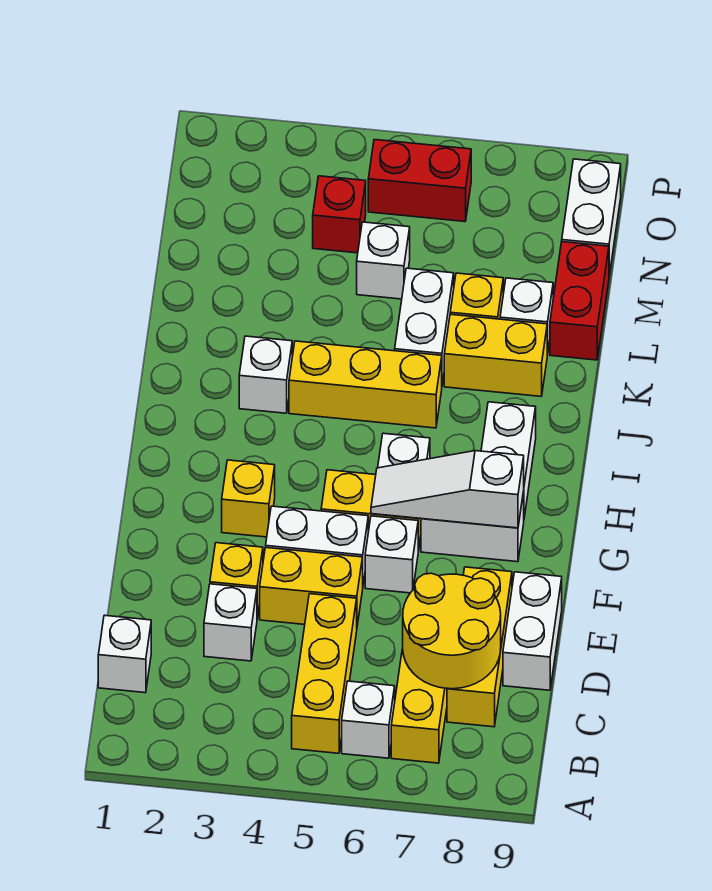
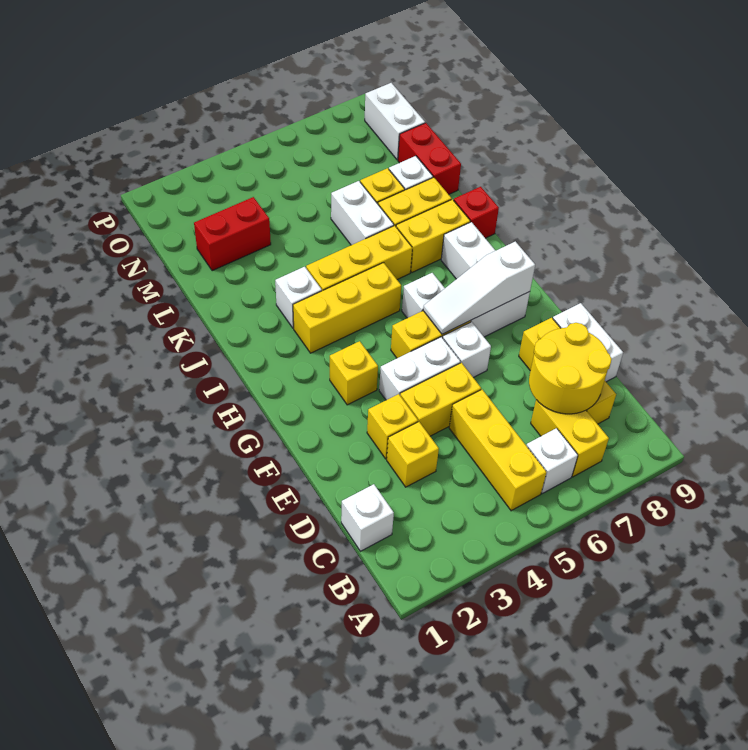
white 1x1 brick [204,584,257,661] -> yellow 1x1 brick [387,422,439,487]
none -> yellow 1x3 brick [293,263,401,353]
none -> yellow 1x2 brick [396,199,470,272]
white 1x1 brick [357,222,410,299] -> none
red 1x1 brick [313,176,366,253] -> red 1x1 brick moved to [454,187,499,238]
red 1x2 brick [368,140,471,222] -> red 1x2 brick moved to [194,197,271,271]

